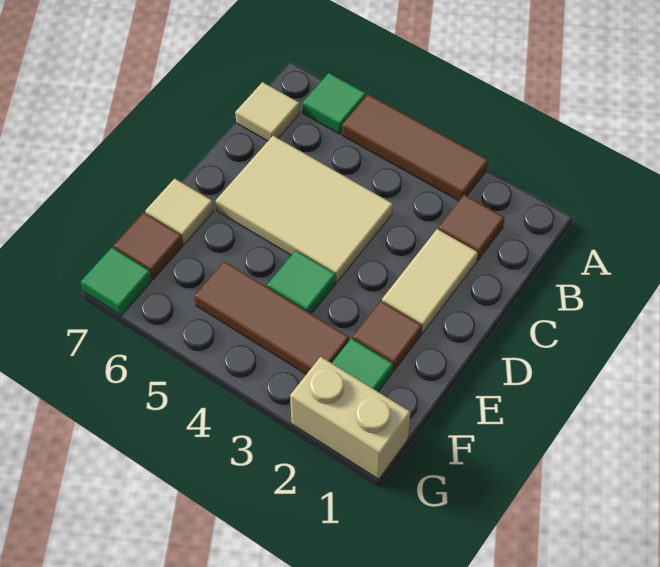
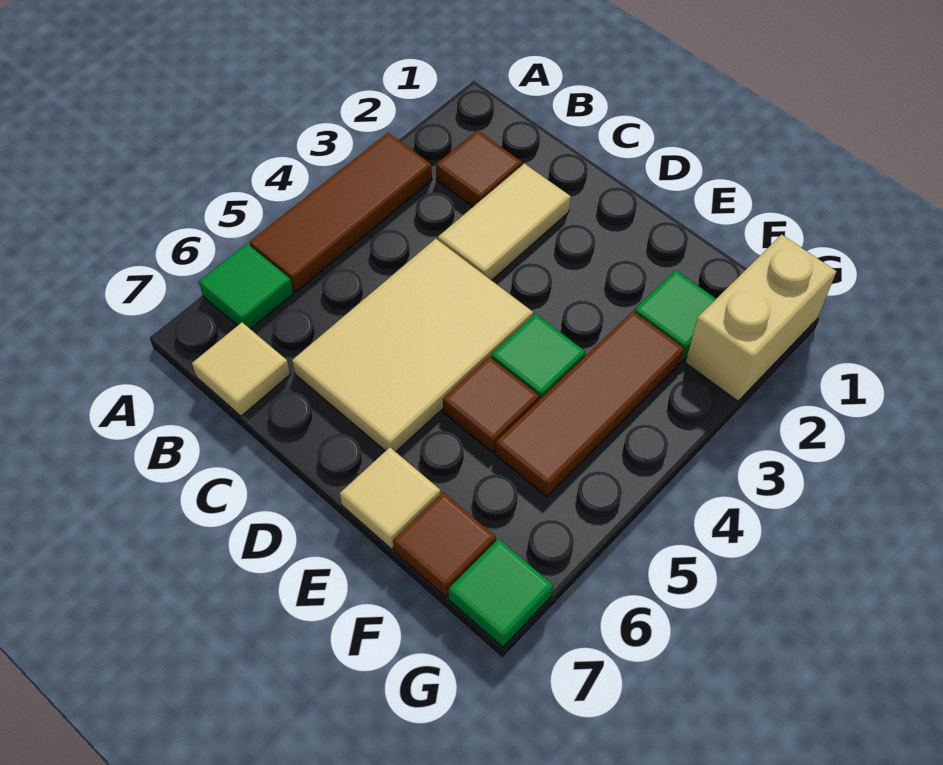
tan 1x2 tile [382,229,478,333] -> tan 1x2 tile turned to [438,164,571,280]
brown 1x1 tile [353,301,422,371] -> brown 1x1 tile moved to [443,357,539,453]

